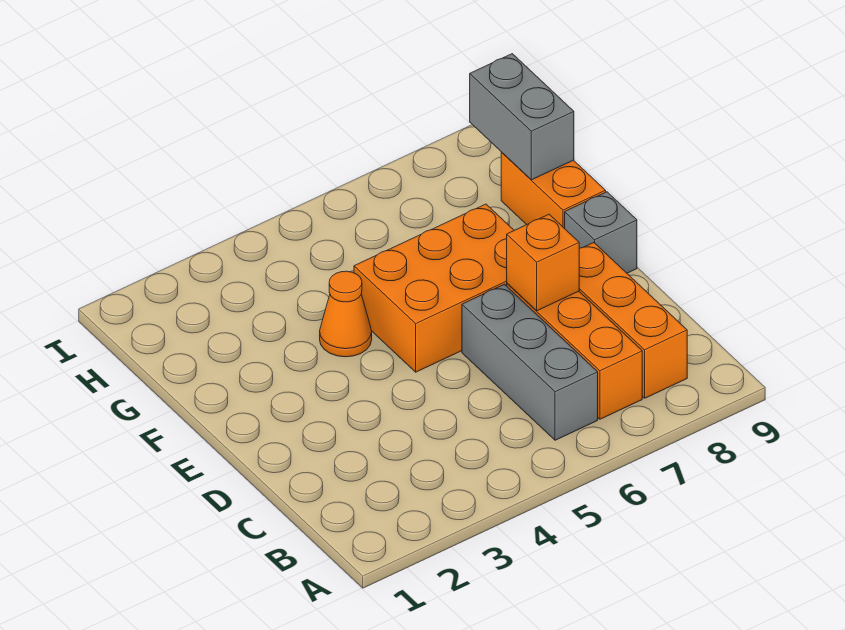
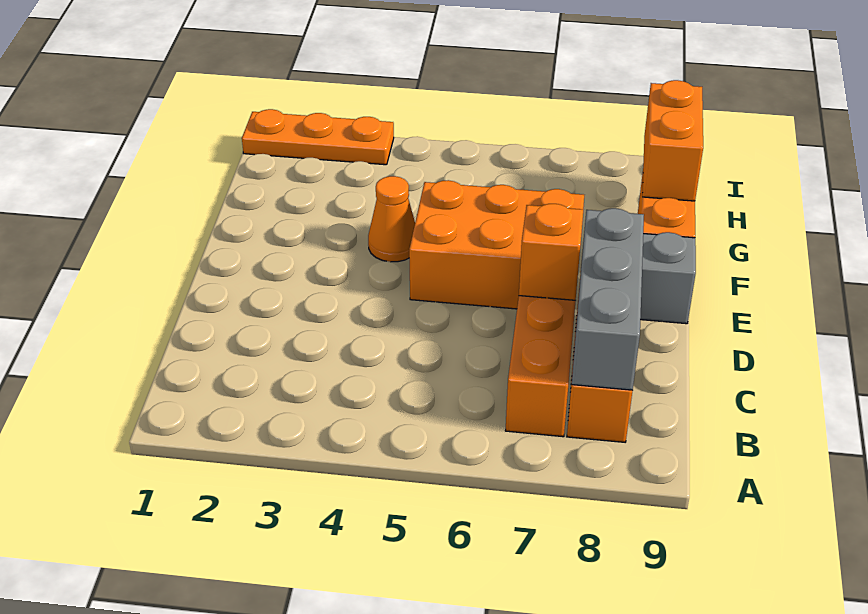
grey 1x3 brick [462,284,598,440] -> grey 1x3 brick moved to [572,208,644,390]
grey 1x2 brick [470,54,574,180] -> orange 1x2 brick [642,80,703,201]
none -> orange 1x3 plate [242,109,394,165]

